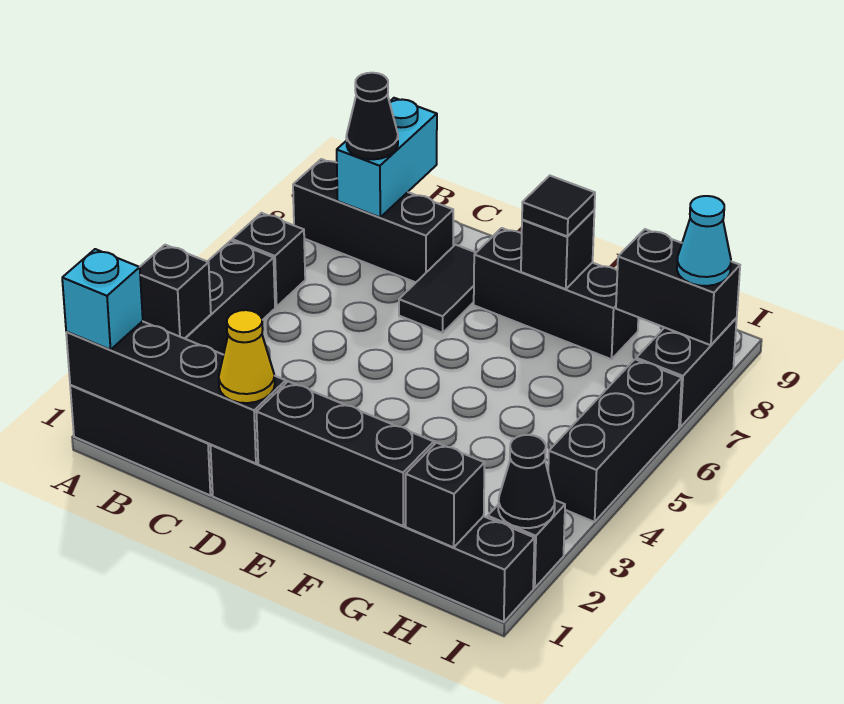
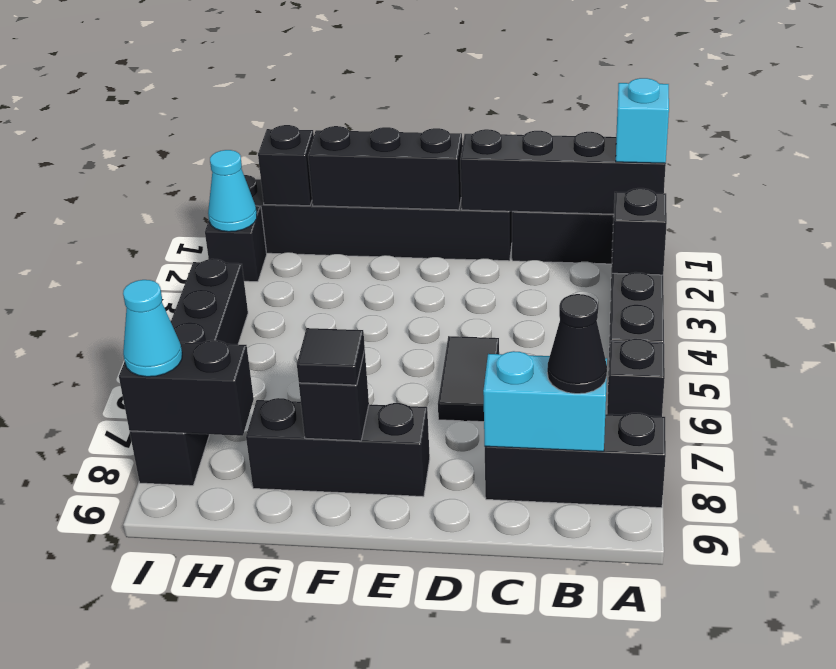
cyan 1x2 brick [337,98,437,217] -> cyan 1x2 brick turned to [483,351,607,451]
yellow 1x1 cone [219,310,275,403] -> none
black 1x2 tile [399,245,476,333] -> black 1x2 tile moved to [438,336,499,422]
black 1x1 cone [498,435,555,528] -> cyan 1x1 cone [208,150,257,232]

